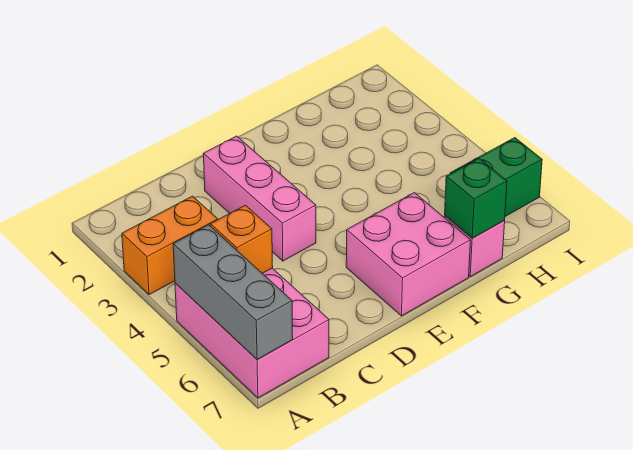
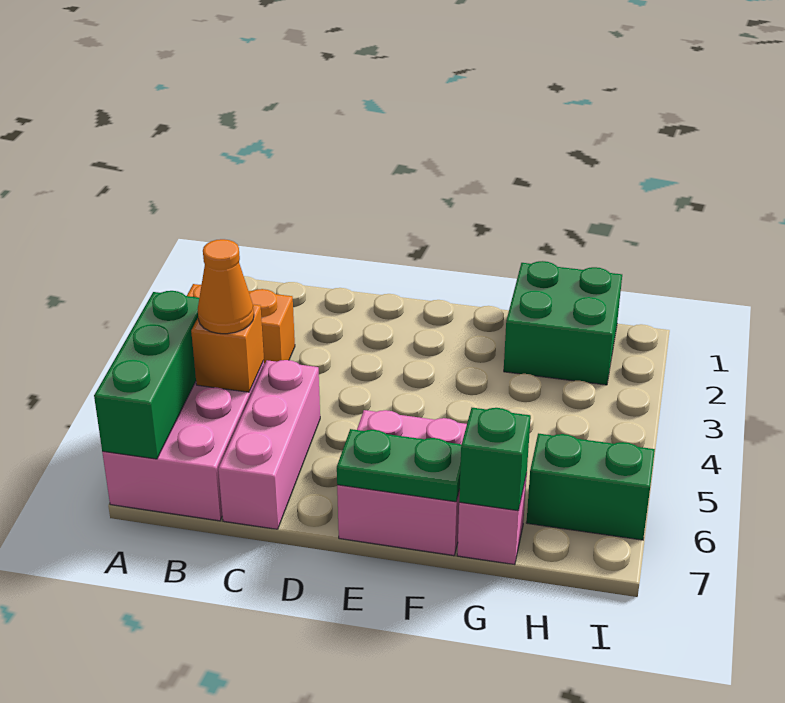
grey 1x3 brick [173,225,293,360] -> green 1x3 brick [94,291,199,459]
none -> orange 1x1 cone [198,239,254,334]
pink 1x3 brick [203,136,316,261] -> pink 1x3 brick moved to [218,360,320,529]
none -> green 1x2 plate [337,429,461,502]
none -> green 2x2 brick [504,261,622,385]

